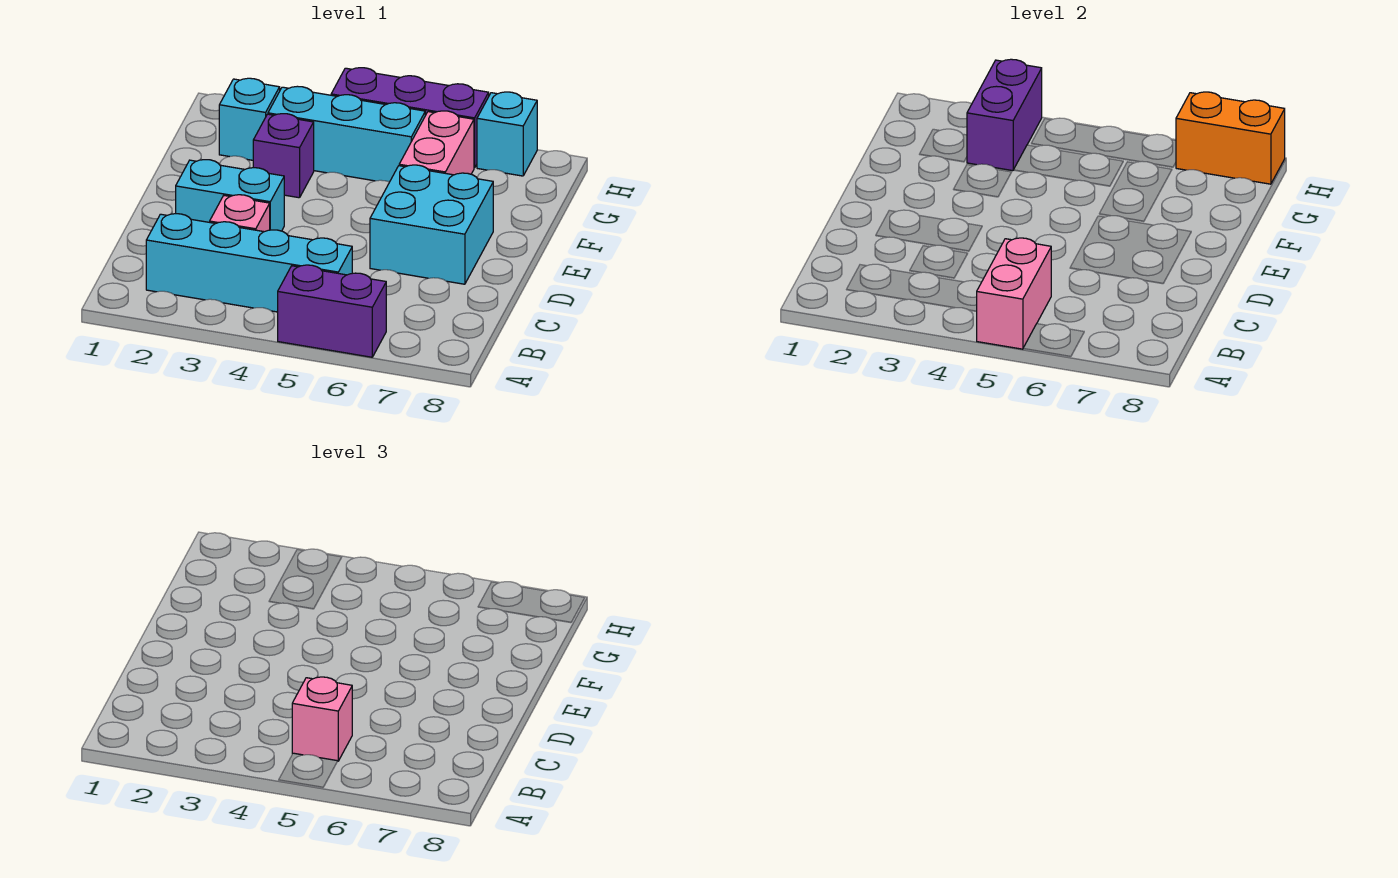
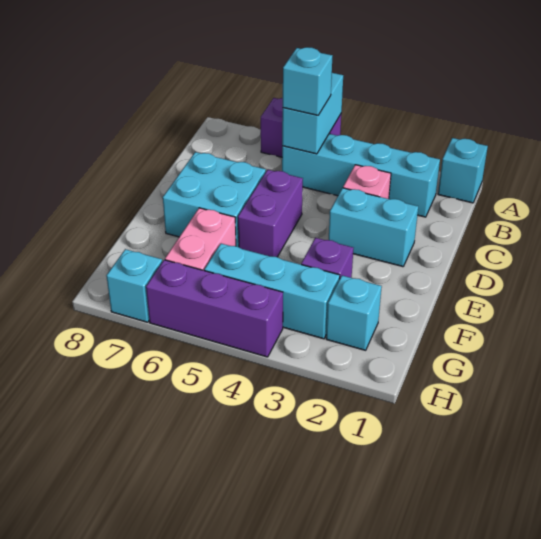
none -> cyan 1x1 brick [438,138,488,203]
pink 1x2 brick [977,238,1051,349] -> cyan 1x2 brick [282,73,343,154]
pink 1x1 brick [292,677,352,761] -> cyan 1x1 brick [283,47,332,115]
purple 1x2 brick [967,59,1042,171] -> purple 1x2 brick moved to [238,170,303,257]
orange 1x2 brick [1176,92,1285,184] -> none

